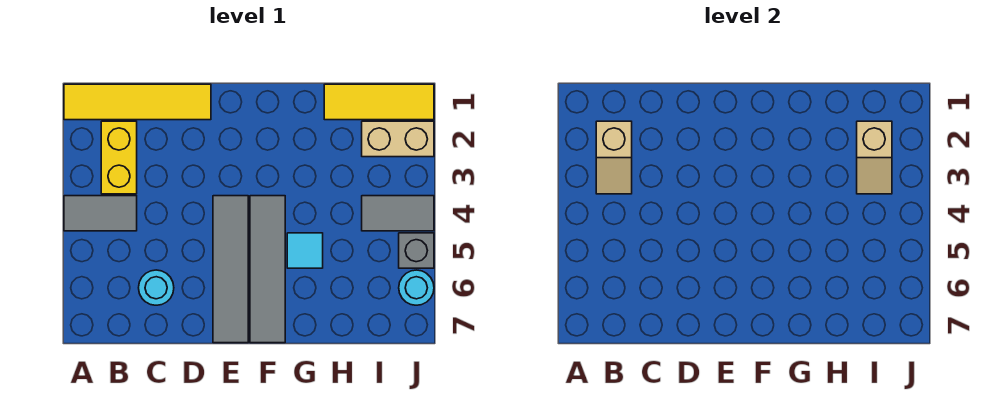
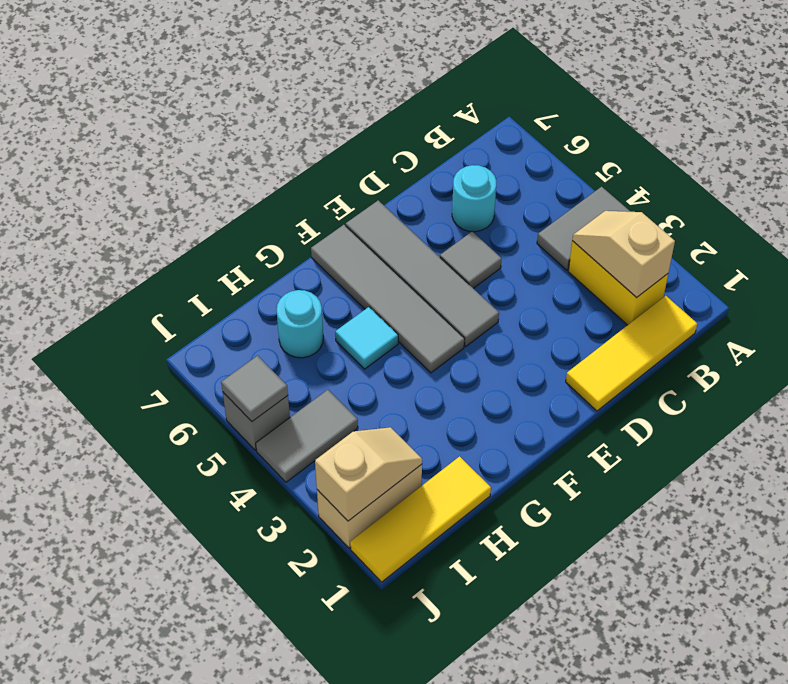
yellow 1x4 tile [64,84,211,120] -> yellow 1x3 tile [566,296,697,411]
none -> grey 1x1 tile [440,232,502,288]
tan 1x2 slope [857,121,892,194] -> tan 1x2 slope turned to [315,427,422,521]
none -> grey 1x1 tile [221,356,288,421]
cyan 1x1 round brick [399,270,434,305] -> cyan 1x1 round brick moved to [277,290,323,358]

